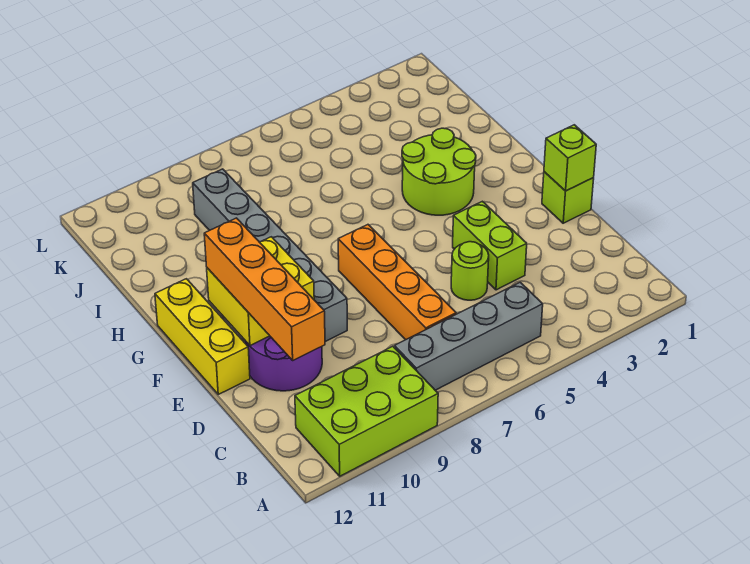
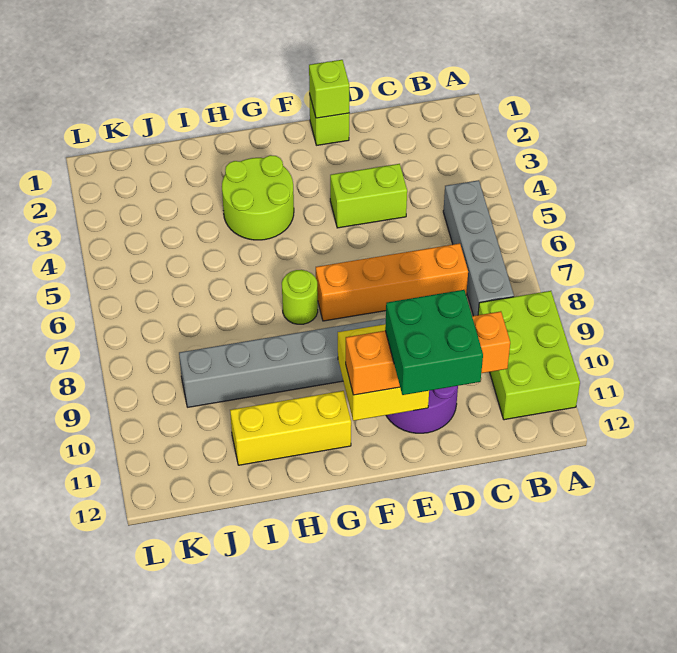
lime 1x1 round brick [451,242,489,300] -> lime 1x1 round brick moved to [282,270,318,324]
none -> green 2x2 brick [385,290,483,395]
yellow 1x3 brick [155,279,250,394] -> yellow 1x3 brick moved to [230,391,351,465]

